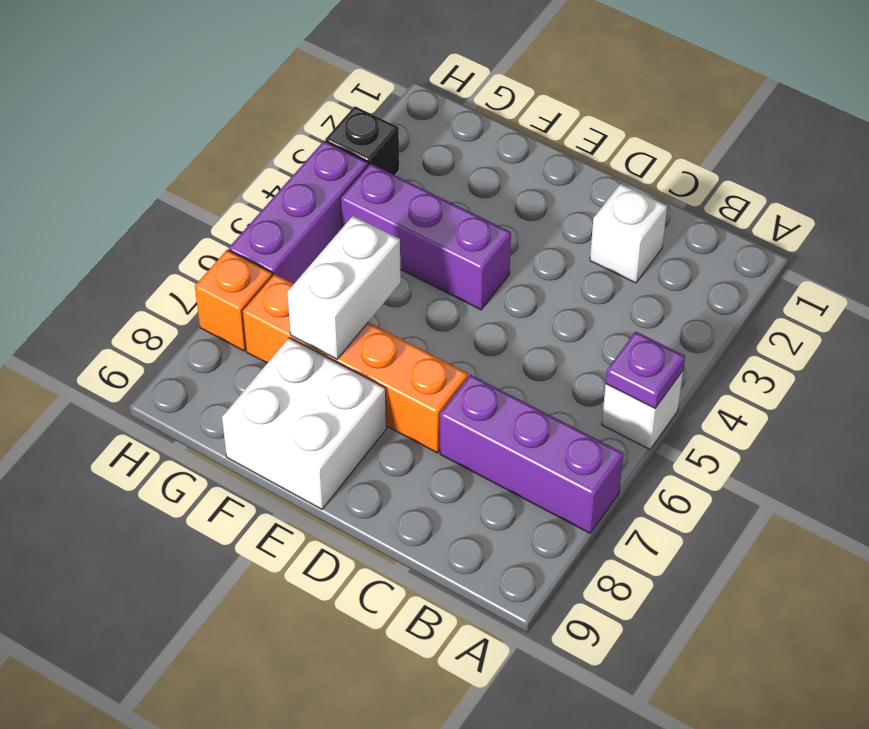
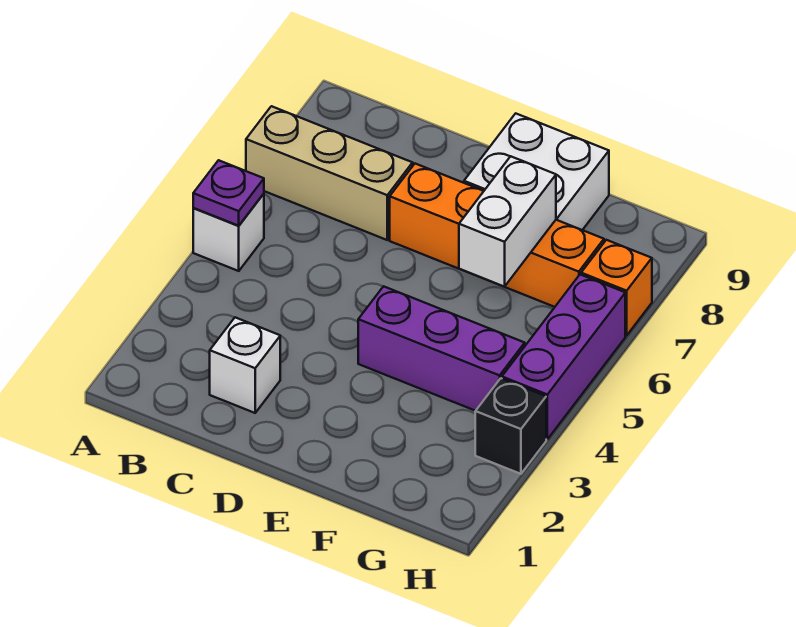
purple 1x3 brick [440,375,623,533] -> tan 1x3 brick [246,106,413,240]

